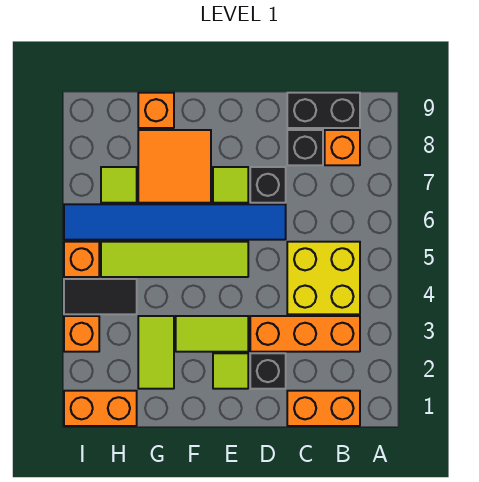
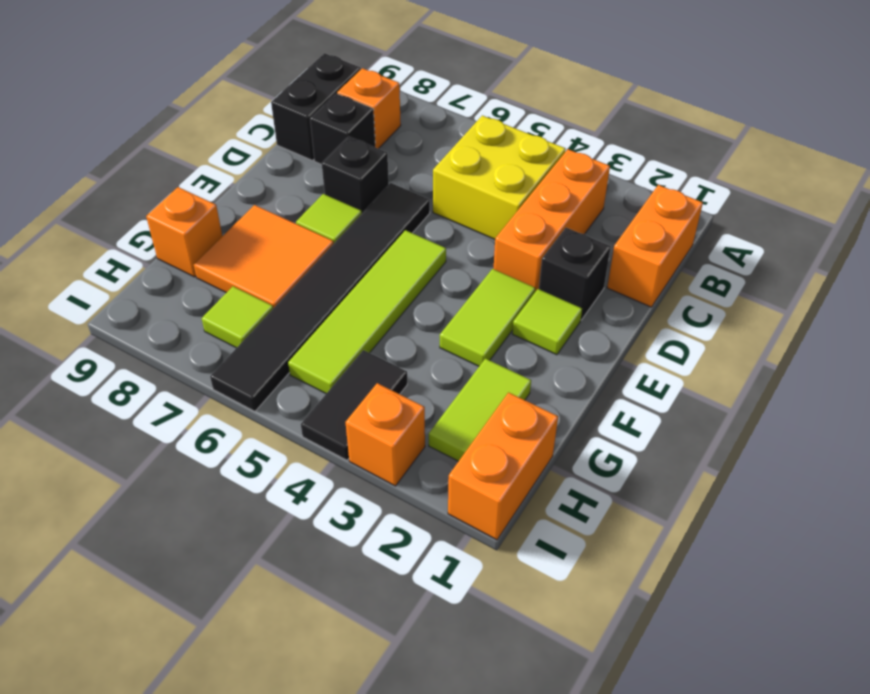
blue 1x6 tile [64,204,286,240] -> black 1x6 tile [210,183,430,411]
lime 1x2 tile [138,316,174,389] -> lime 1x2 tile turned to [429,359,531,461]
orange 1x1 brick [64,242,99,277] -> none

